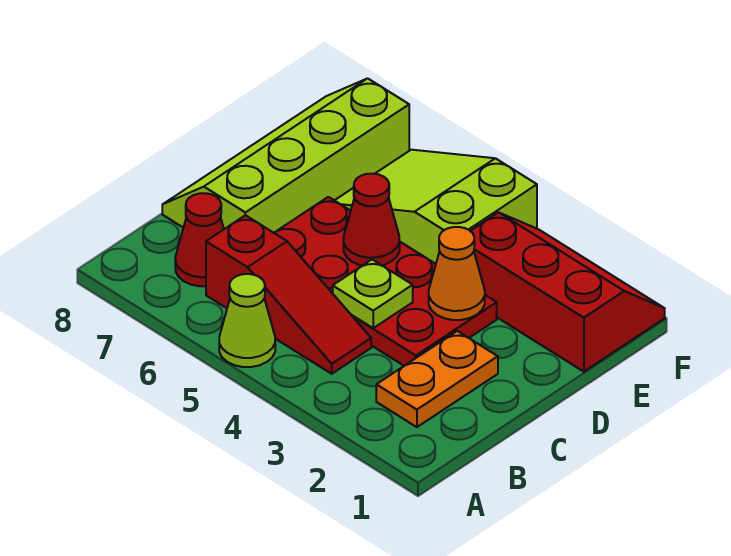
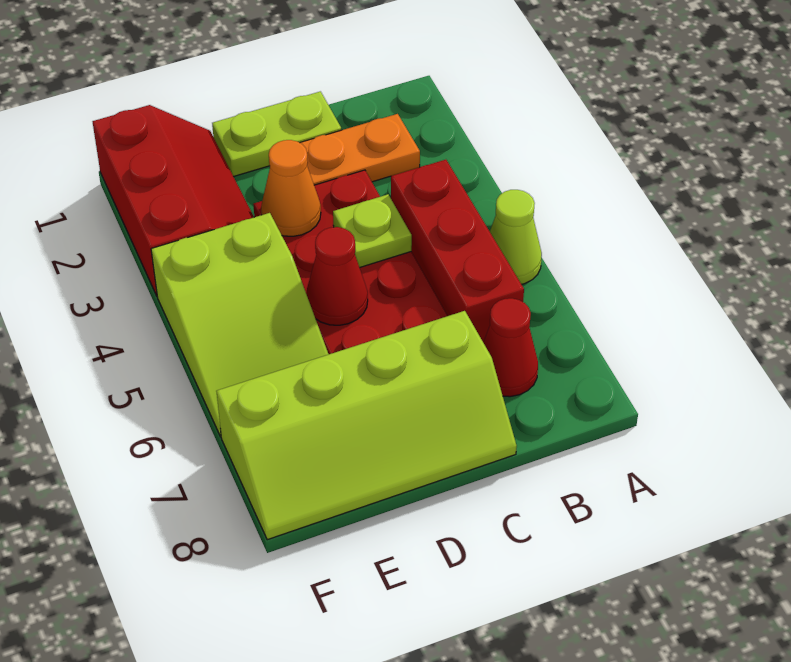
red 1x3 slope [206,215,371,374] -> red 1x3 brick [391,160,524,342]
none -> lime 1x2 plate [212,91,341,176]
red 2x3 slope [471,212,665,372] -> red 2x3 slope turned to [92,105,254,296]

